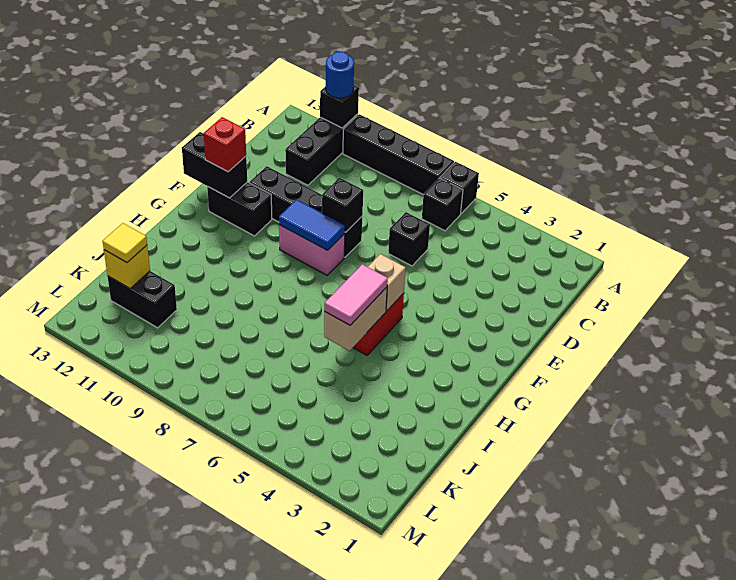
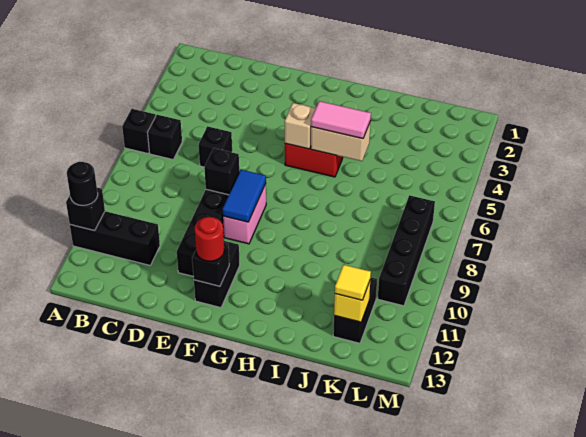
black 1x4 brick [343,114,454,195] -> black 1x4 brick moved to [378,195,435,306]
blue 1x1 round brick [326,52,354,98] -> black 1x1 round brick [67,162,98,205]
black 1x2 brick [182,132,247,198] -> black 1x1 brick [192,243,229,286]
red 1x1 brick [204,117,246,172] -> red 1x1 round brick [195,217,224,261]

